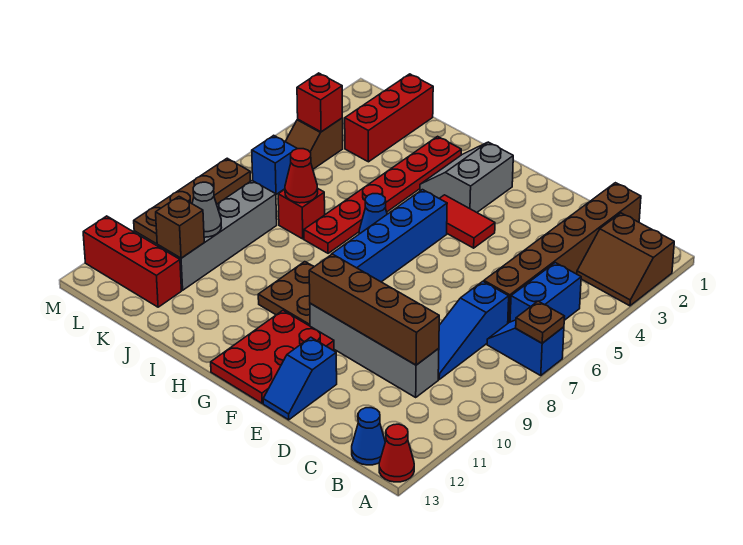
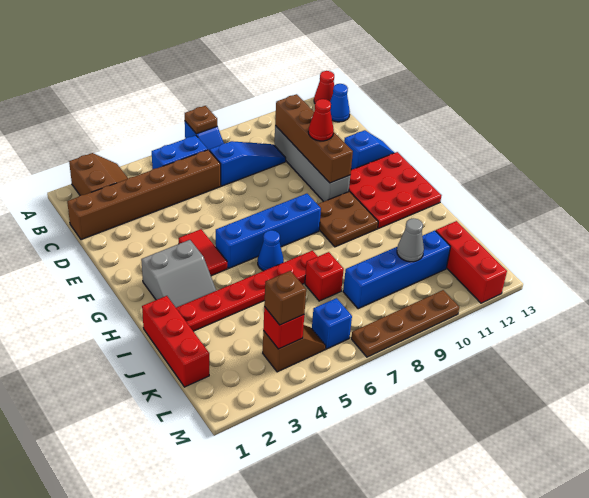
red 2x3 plate [211,311,334,403] -> red 3x3 plate [349,152,441,228]
red 1x1 cone [285,149,318,203] -> red 1x1 cone moved to [308,99,334,141]
red 1x3 brick [345,74,433,162] -> red 1x3 brick turned to [142,296,209,387]
grey 1x4 brick [157,180,277,290] -> blue 1x4 brick [343,230,450,309]
brown 1x1 brick [156,197,204,258] -> brown 1x1 brick moved to [264,271,306,325]

